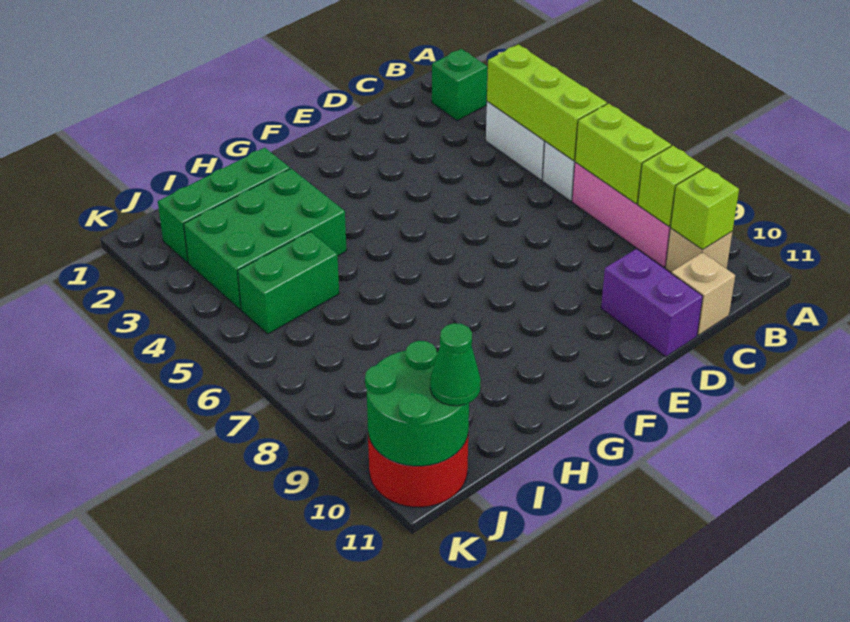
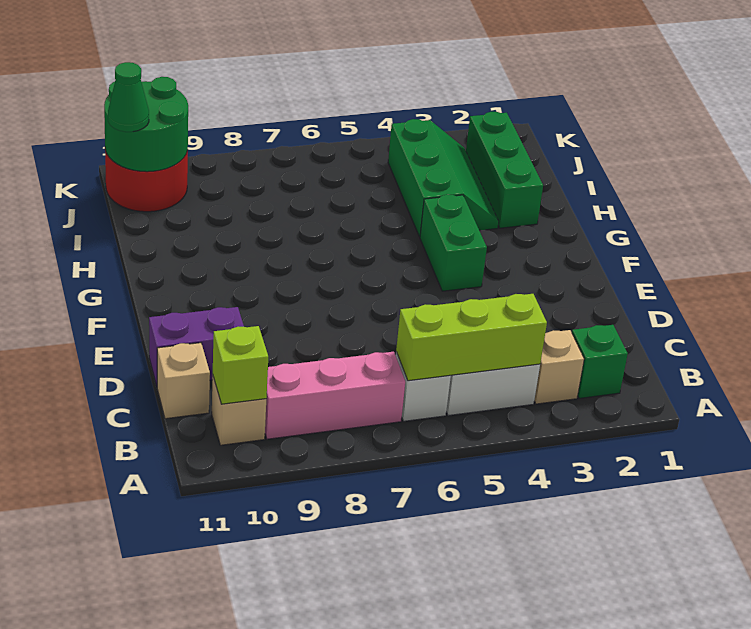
none -> tan 1x1 brick [534,330,584,404]
lime 1x2 brick [575,103,671,204] -> none
lime 1x1 brick [638,146,705,226] -> none
green 2x3 brick [184,169,346,310] -> green 2x3 slope [388,119,499,237]
green 1x2 brick [238,232,339,334] -> green 1x2 brick moved to [420,194,487,291]

